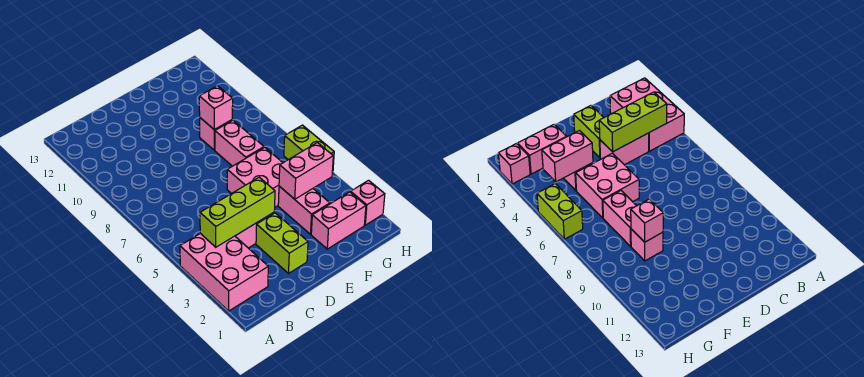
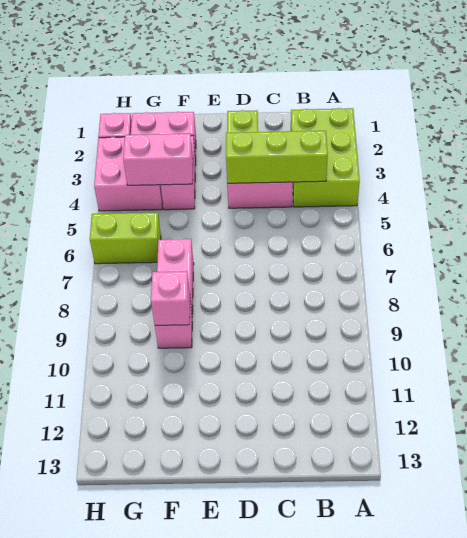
pink 2x3 brick [180,234,268,311] -> lime 2x3 brick [291,108,360,207]
pink 2x2 brick [227,147,283,207] -> pink 2x2 brick moved to [94,137,163,211]
lime 1x2 brick [284,125,334,172] -> lime 1x2 brick turned to [90,213,161,264]

